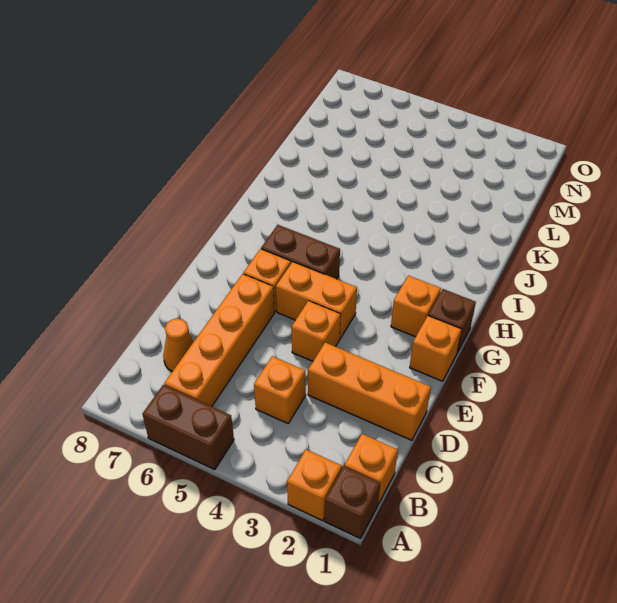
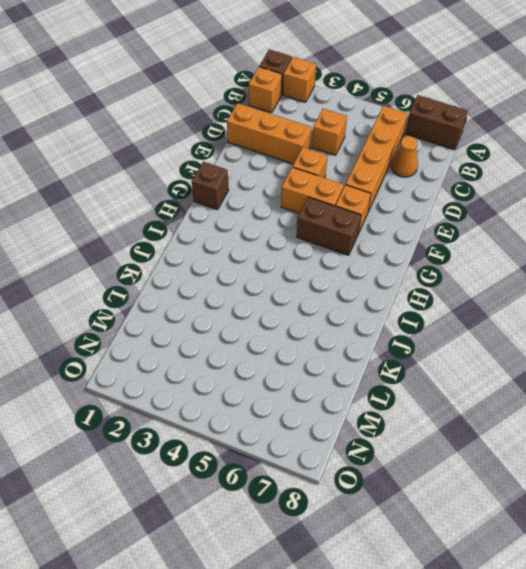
brown 1x2 brick [142,385,234,470] -> brown 1x2 brick moved to [405,95,468,150]
orange 1x1 brick [410,316,461,381] -> none
orange 1x1 brick [391,276,441,337] -> none

